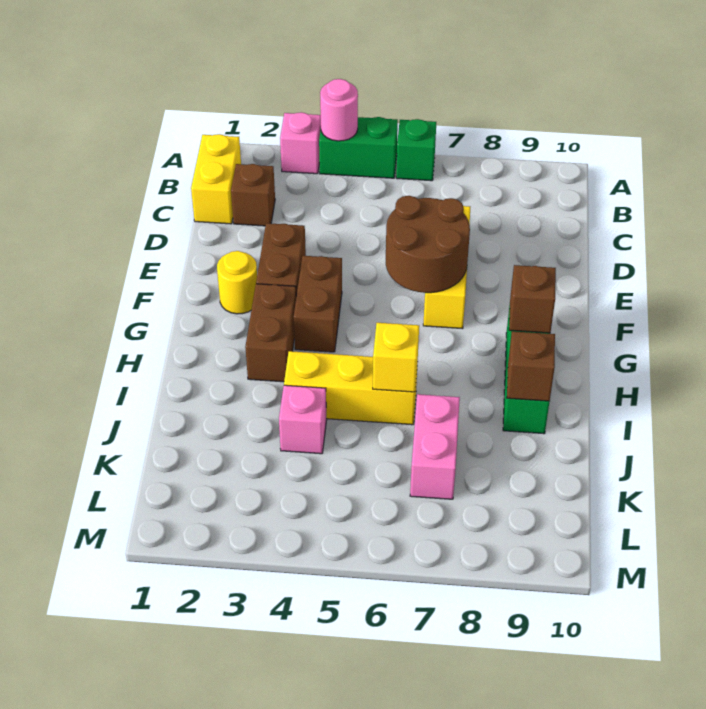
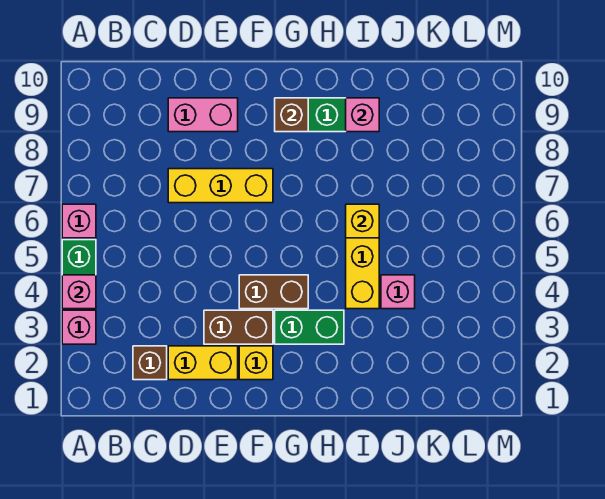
pink 1x1 round brick [320,79,358,141] -> pink 1x1 brick [62,275,96,309]
green 1x1 brick [396,119,436,181] -> pink 1x1 brick [62,204,96,238]
yellow 1x2 brick [191,134,241,224] -> yellow 1x2 brick moved to [168,346,238,380]
brown 2x2 round brick [386,196,470,293] -> none
yellow 1x1 round brick [217,251,257,314] -> yellow 1x1 brick [239,346,273,380]
brown 1x2 brick [245,284,296,382] -> green 1x2 brick [275,310,344,344]
brown 1x1 brick [507,331,555,401] -> pink 1x1 brick [346,98,379,132]
pink 1x2 brick [410,394,460,499] -> pink 1x2 brick moved to [168,98,238,132]

